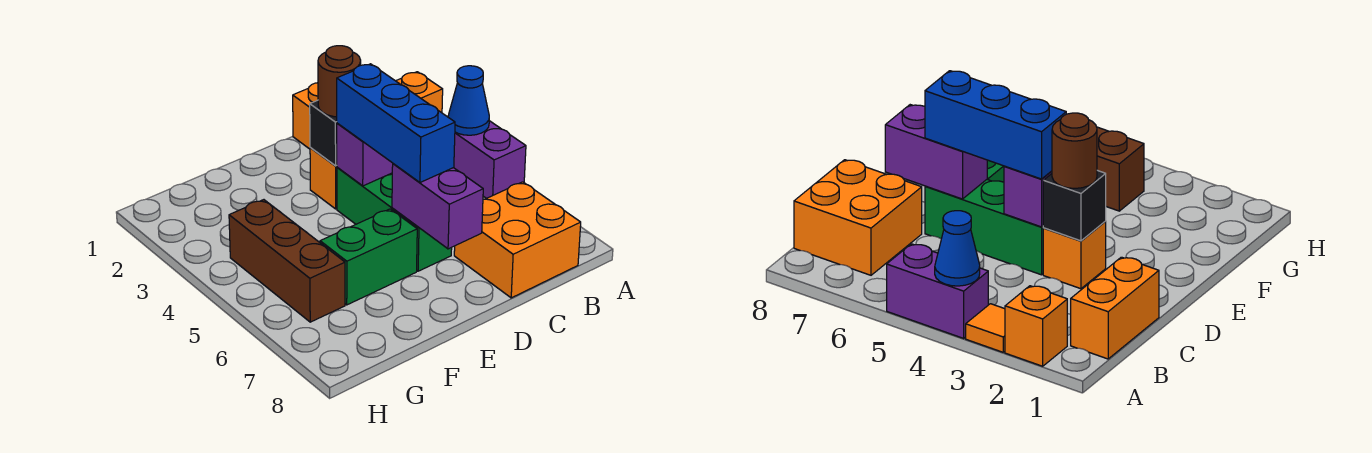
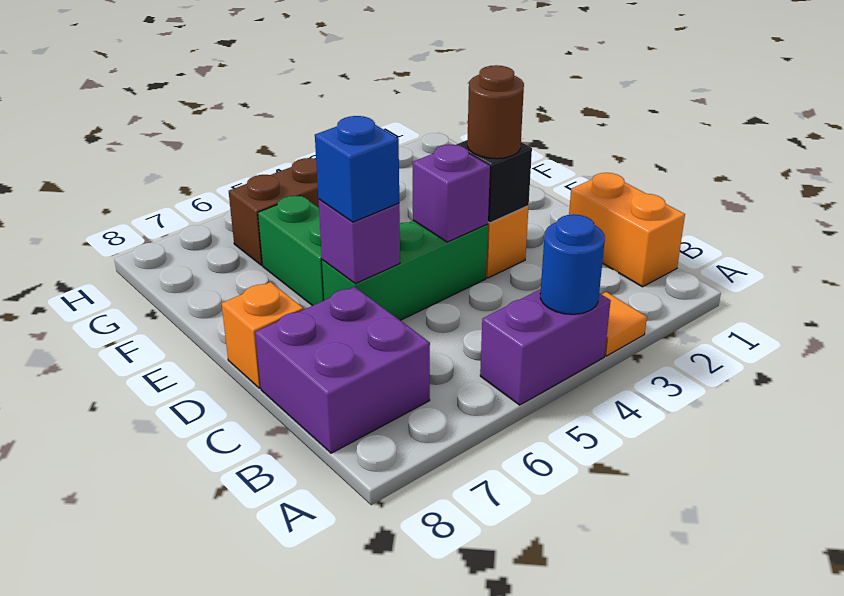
orange 1x1 brick [396,72,443,113] -> orange 1x1 brick moved to [222,282,303,388]
blue 1x1 cone [448,66,489,135] -> blue 1x1 round brick [540,214,605,314]
orange 2x2 brick [454,182,581,298] -> purple 2x2 brick [255,287,430,453]
blue 1x3 brick [337,64,455,182] -> blue 1x1 brick [315,116,399,222]
purple 1x2 brick [392,164,483,249] -> purple 1x1 brick [319,199,400,284]

